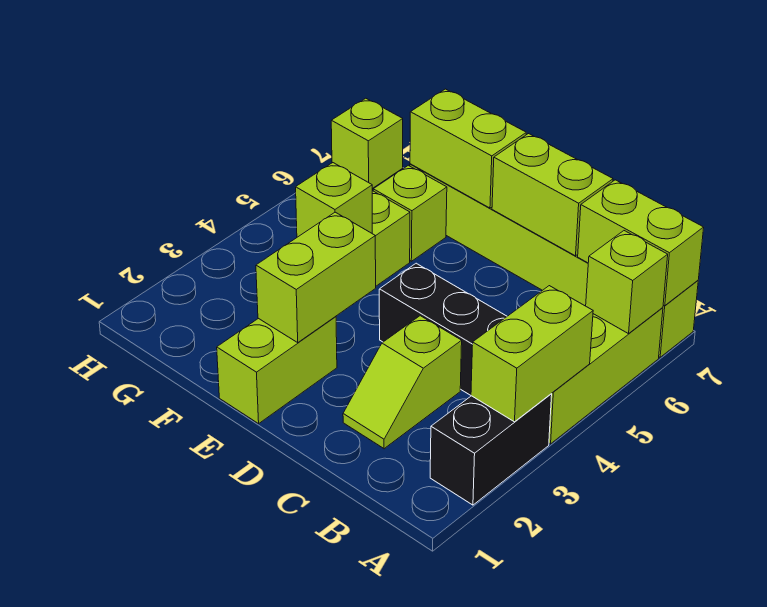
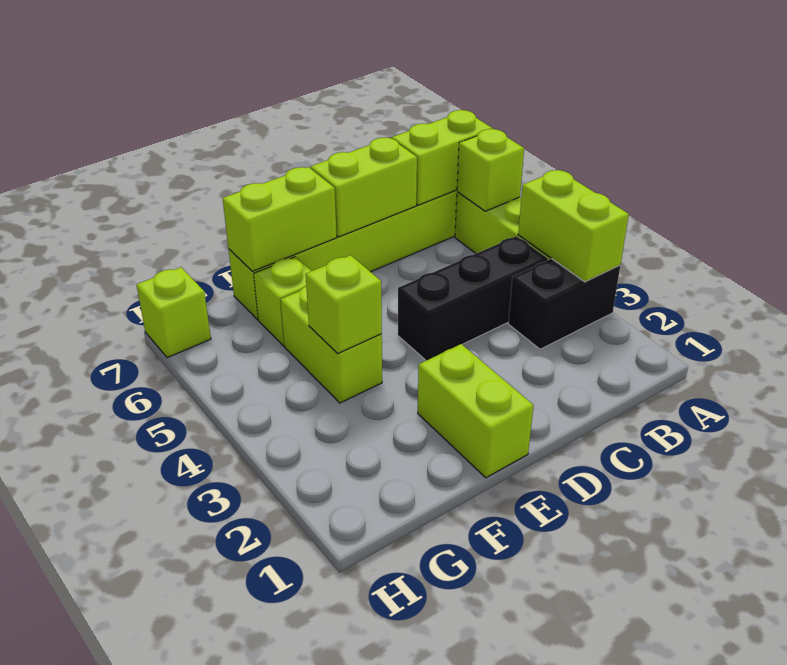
black 1x2 brick [430,394,552,505] -> black 1x2 brick turned to [508,259,620,349]
lime 1x2 slope [343,316,462,449] -> none
lime 1x2 brick [256,212,376,342] -> none

